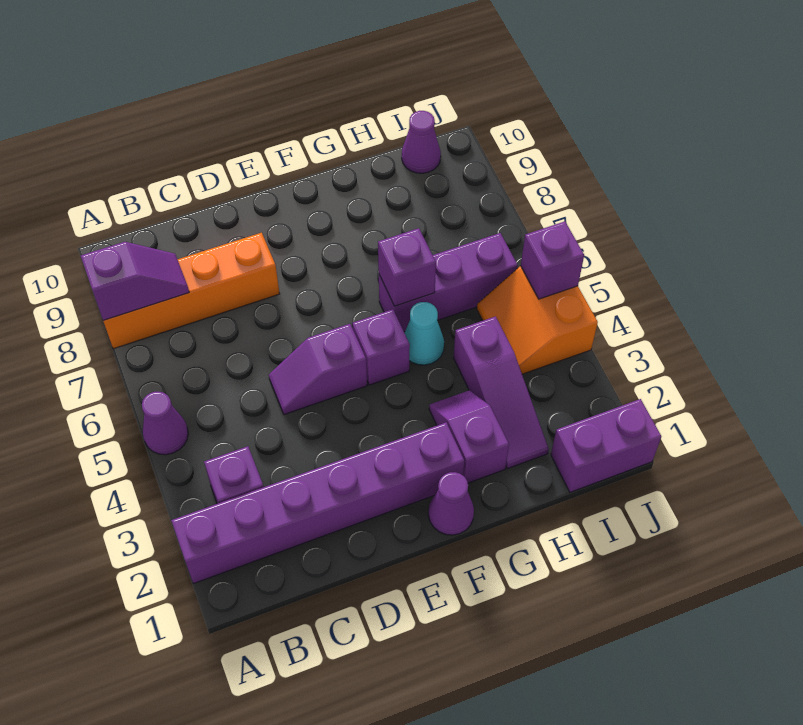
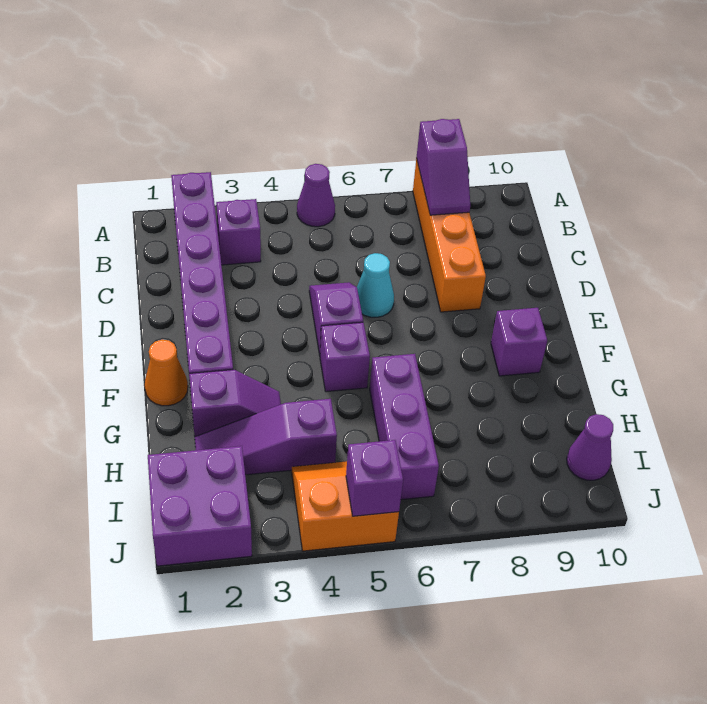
purple 1x1 cone [428,472,474,535] -> orange 1x1 cone [145,340,188,406]
cyan 1x1 cone [404,302,444,365] -> cyan 1x1 cone moved to [357,253,394,317]
purple 1x1 brick [378,228,436,306] -> purple 1x1 brick moved to [491,308,547,376]
purple 1x2 brick [551,399,661,492] -> purple 2x2 brick [148,446,252,566]

